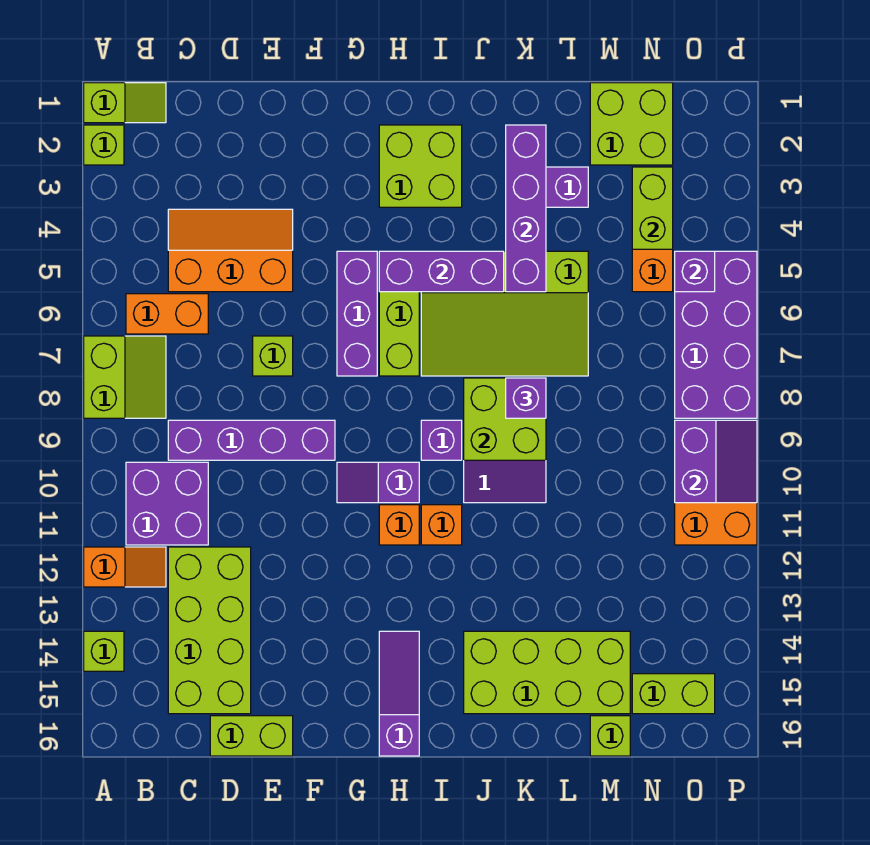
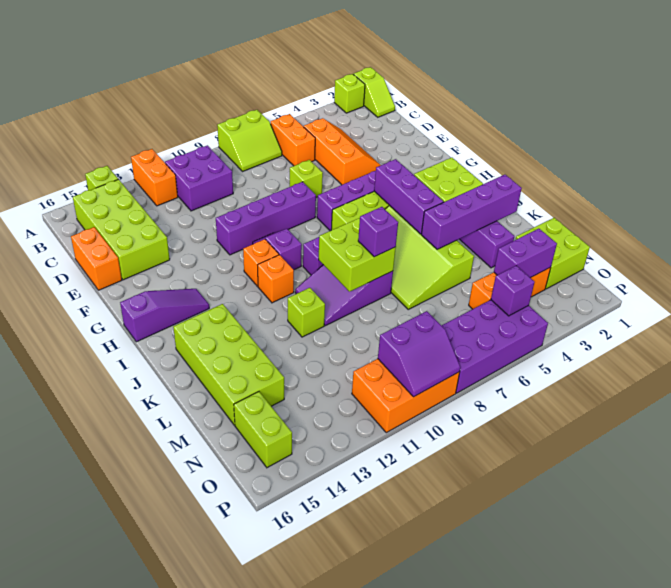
orange 1x2 slope [84,547,166,587] -> orange 1x2 brick [131,149,178,206]
purple 1x4 brick [168,420,335,460] -> purple 1x4 brick turned to [216,182,316,255]
lime 2x4 brick [168,547,251,714] -> lime 2x4 brick turned to [73,179,170,280]
lime 1x2 brick [210,716,293,756] -> orange 1x2 brick [71,227,122,290]
lime 1x1 brick [590,716,630,756] -> lime 1x1 brick moved to [288,288,325,337]
lime 1x2 brick [632,167,673,249] -> purple 1x2 brick [494,229,557,278]

